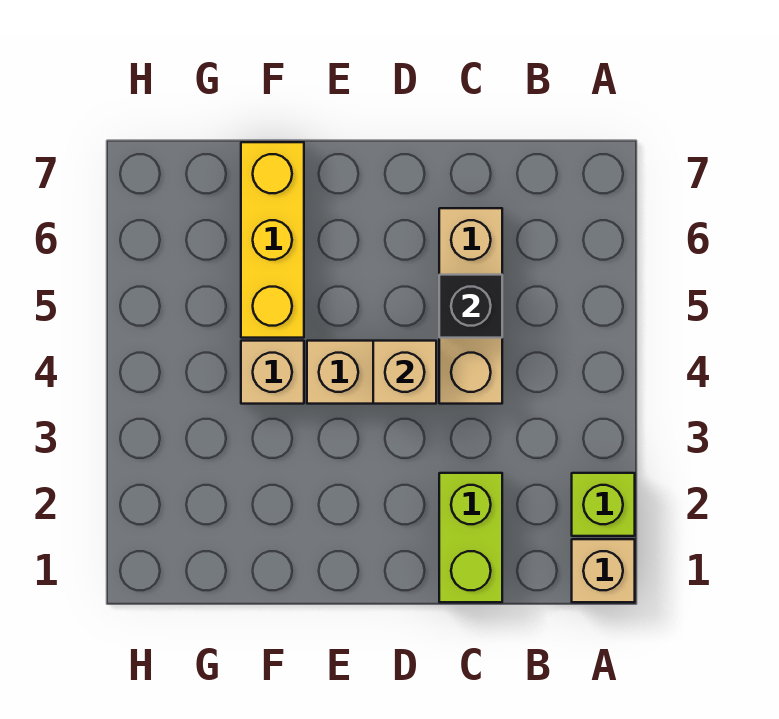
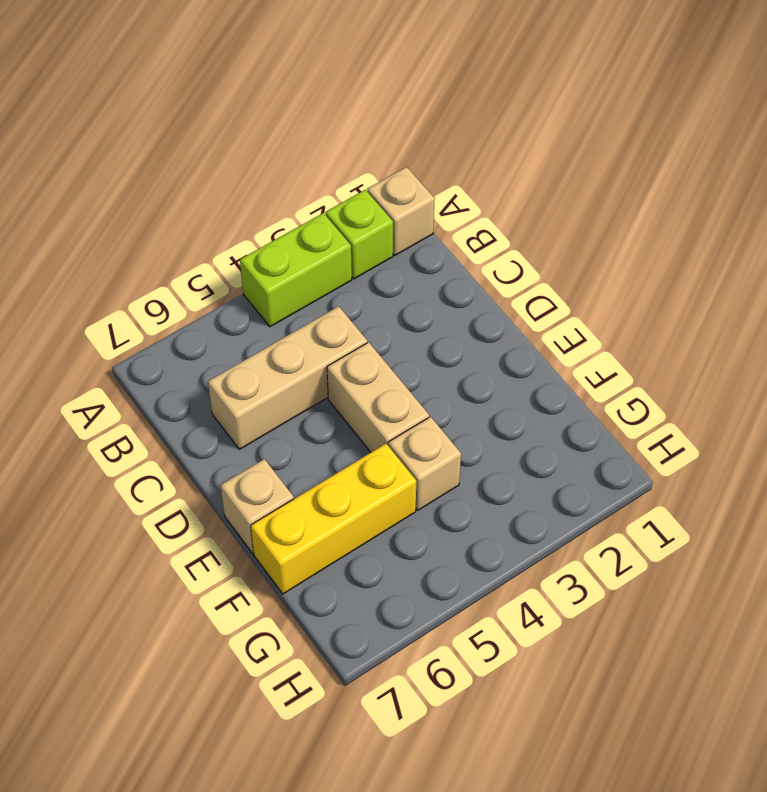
lime 1x2 brick [439,473,502,602] -> lime 1x2 brick moved to [240,213,352,327]
black 1x1 brick [439,275,502,338] -> none
tan 1x1 brick [373,341,436,404] -> tan 1x1 brick moved to [220,459,294,554]

